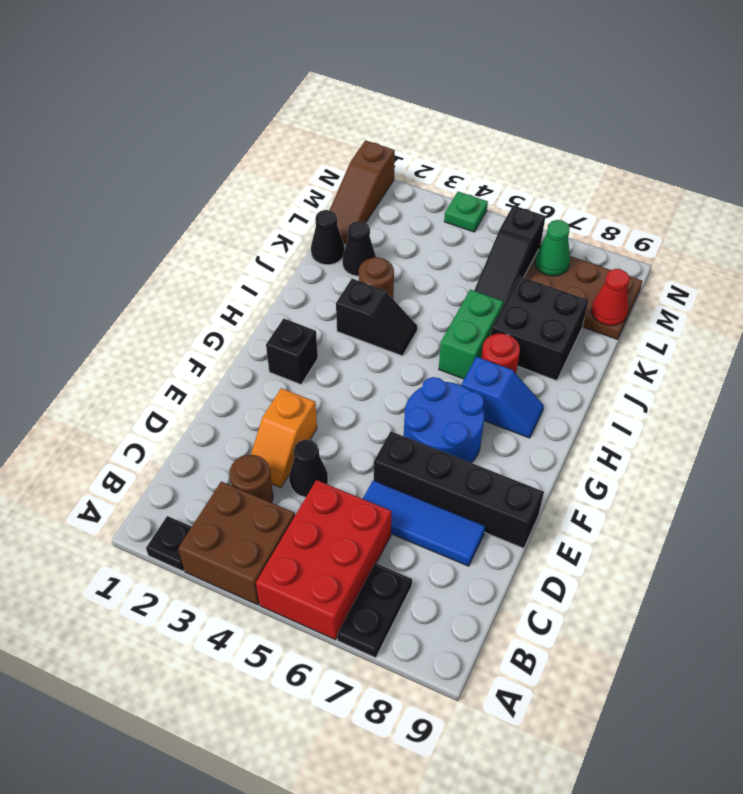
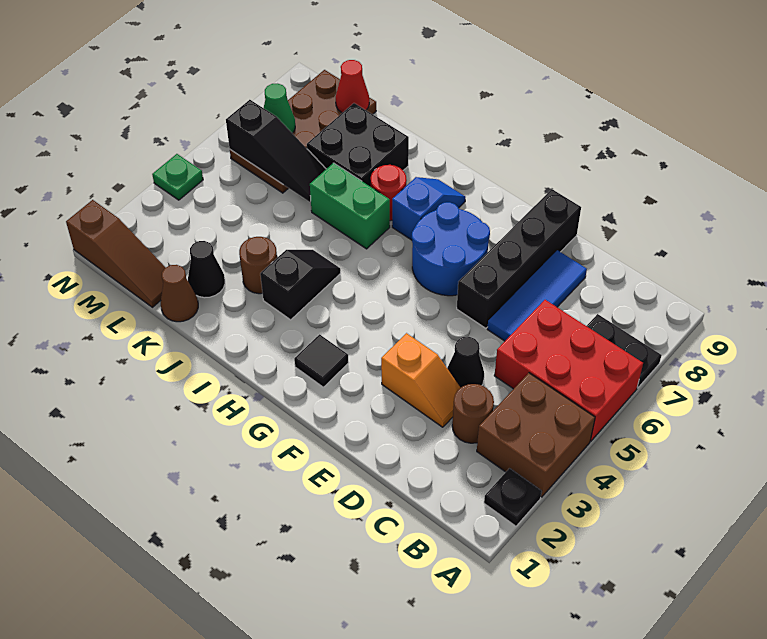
black 1x1 brick [266,319,318,384] -> black 1x1 tile [294,334,348,387]
black 1x1 cone [311,210,344,265] -> brown 1x1 cone [161,265,198,322]

